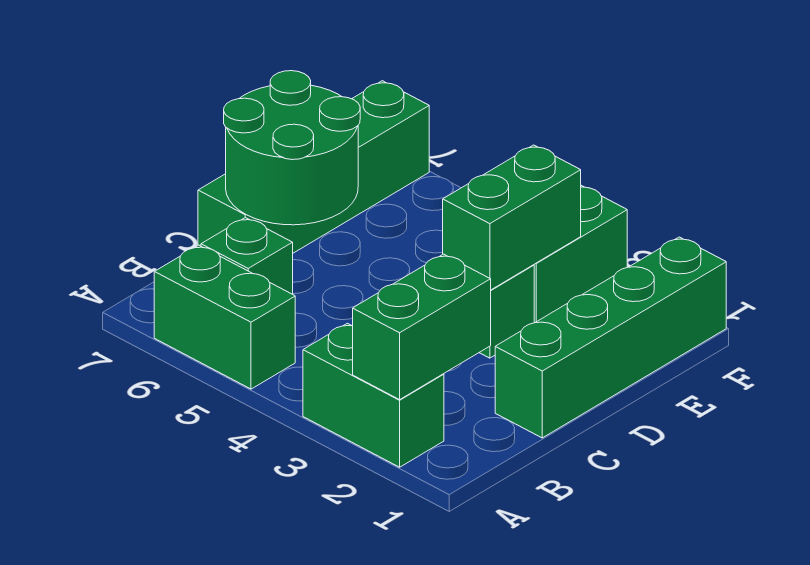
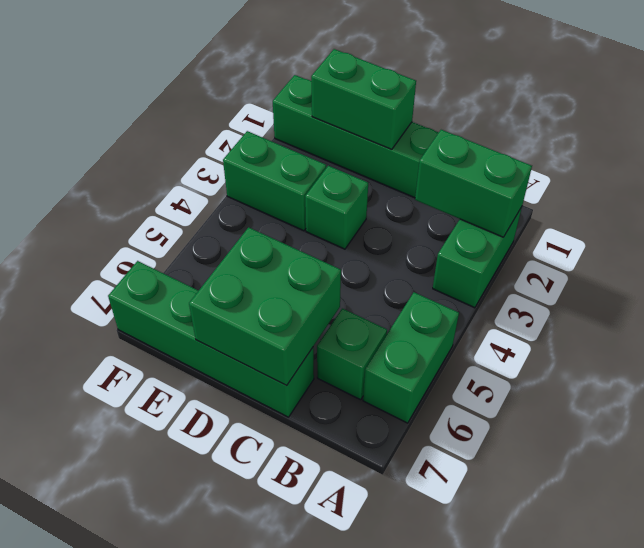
green 2x2 round brick [224,71,360,225] -> green 2x2 brick [189,227,341,385]
green 1x2 brick [443,145,581,290] -> green 1x2 brick moved to [311,49,416,149]

